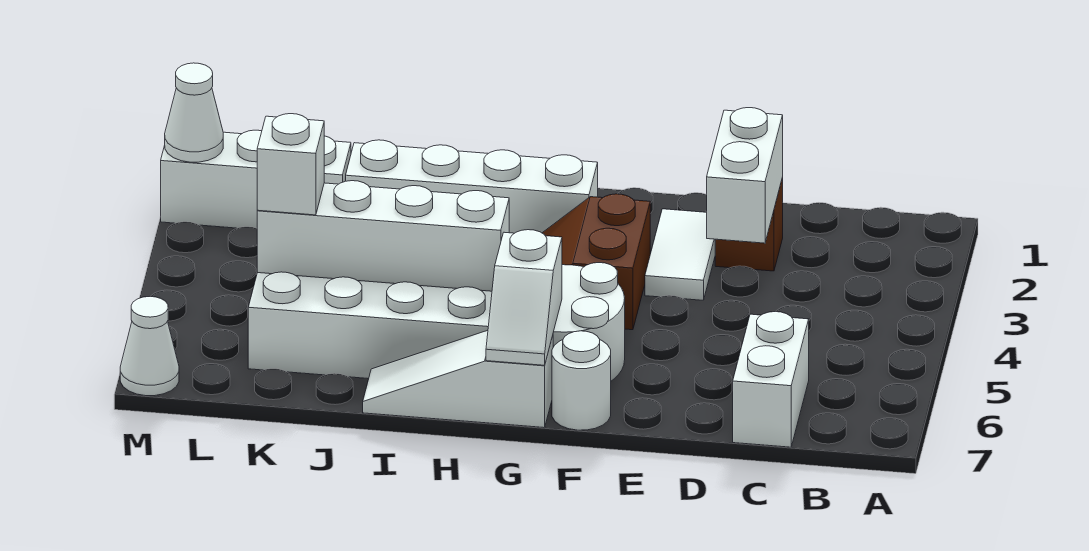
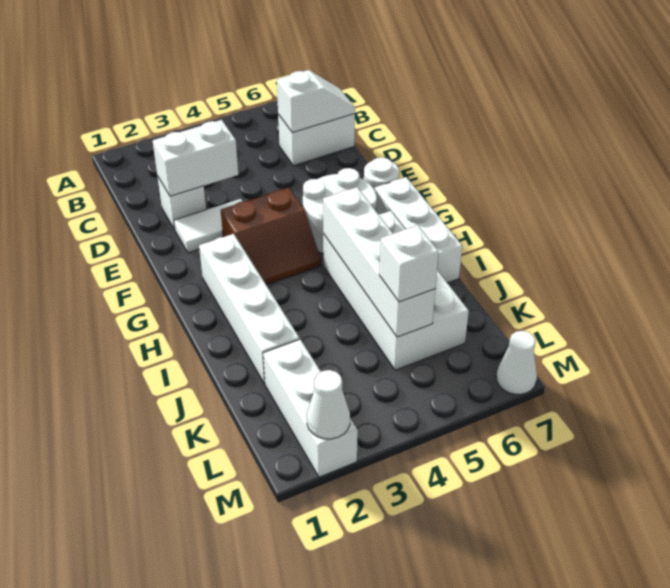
brown 1x1 brick [715,178,783,271] -> white 1x1 brick [158,177,206,229]
white 1x2 slope [486,230,562,365] -> white 1x2 slope moved to [277,70,355,133]
white 1x3 slope [363,331,553,428] -> white 1x3 brick [375,177,462,283]

